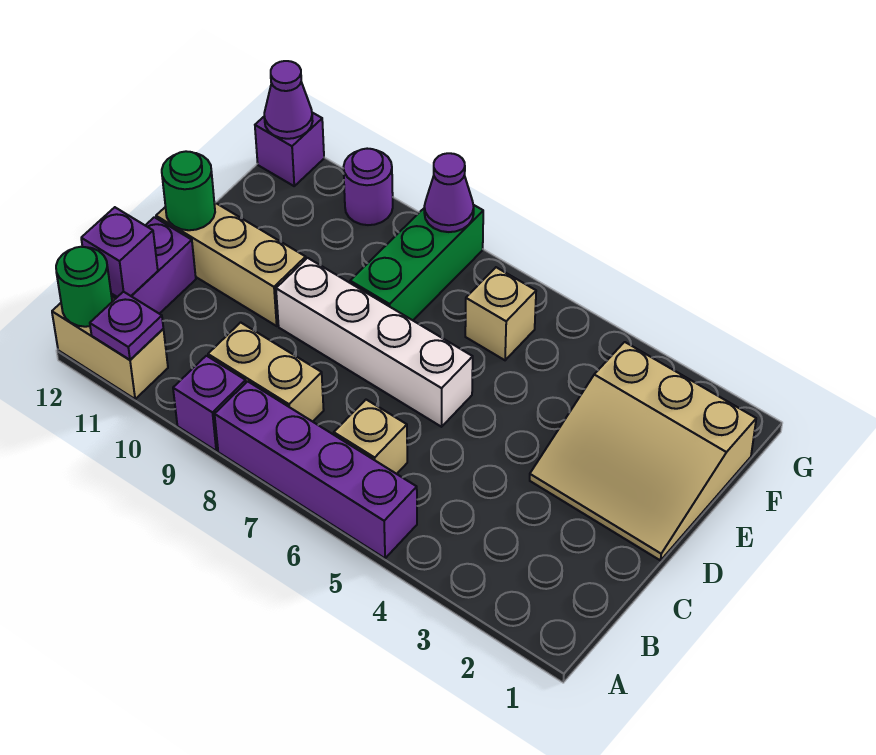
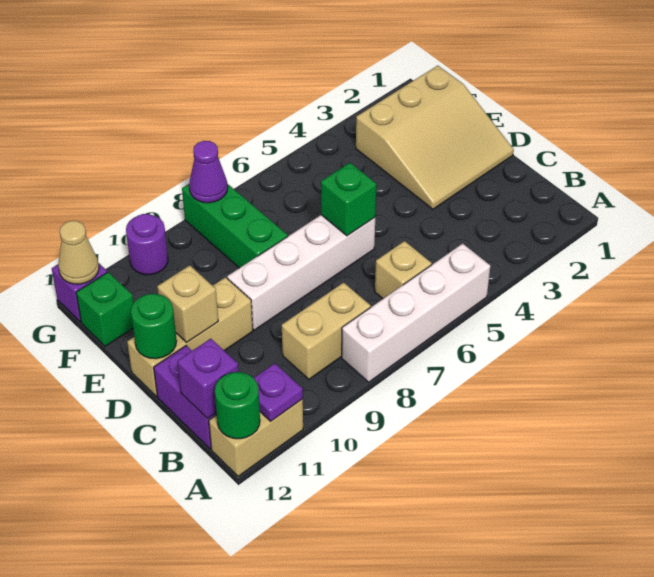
purple 1x4 brick [215,381,417,558] -> white 1x4 brick [342,244,490,382]
purple 1x1 brick [173,356,246,451] -> none
none -> green 1x1 brick [321,163,376,236]
tan 1x1 brick [465,267,536,360] -> tan 1x1 brick moved to [157,265,218,342]
none -> green 1x1 brick [76,272,133,346]
purple 1x1 cone [264,61,313,139] -> tan 1x1 cone [58,221,99,284]

